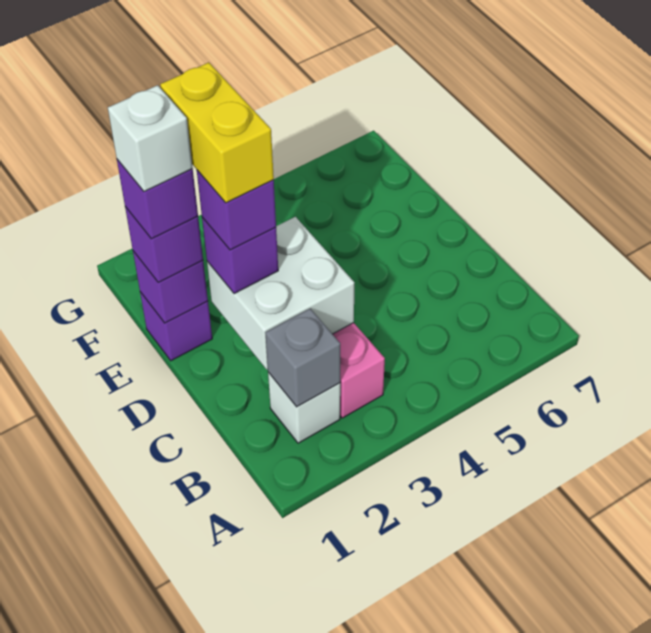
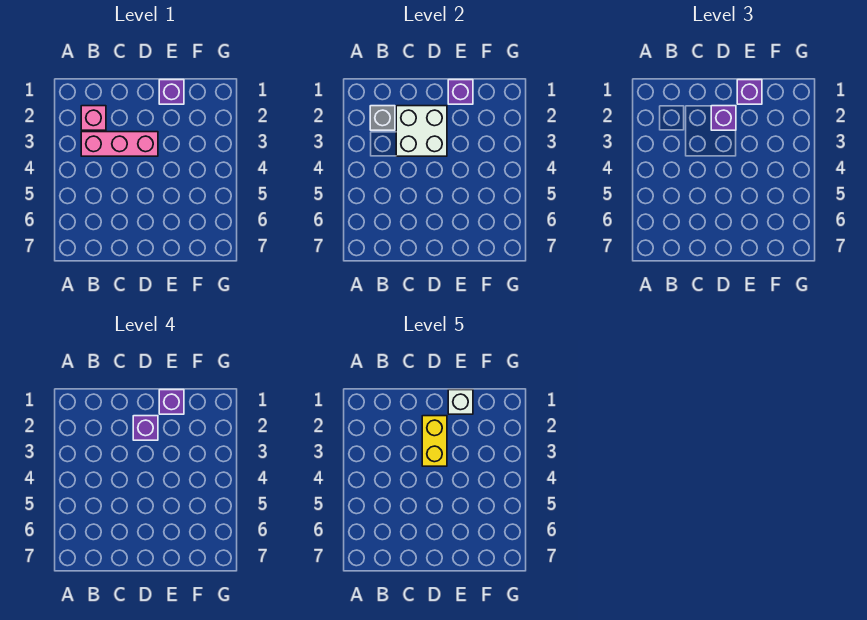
white 1x1 brick [268,372,340,443] -> pink 1x1 brick [81,106,106,130]
yellow 1x2 brick [160,62,274,203] -> yellow 1x2 brick turned to [422,416,447,466]

